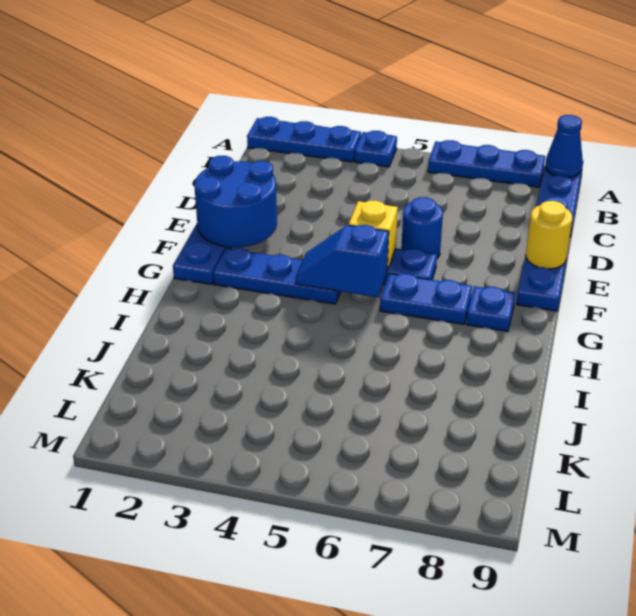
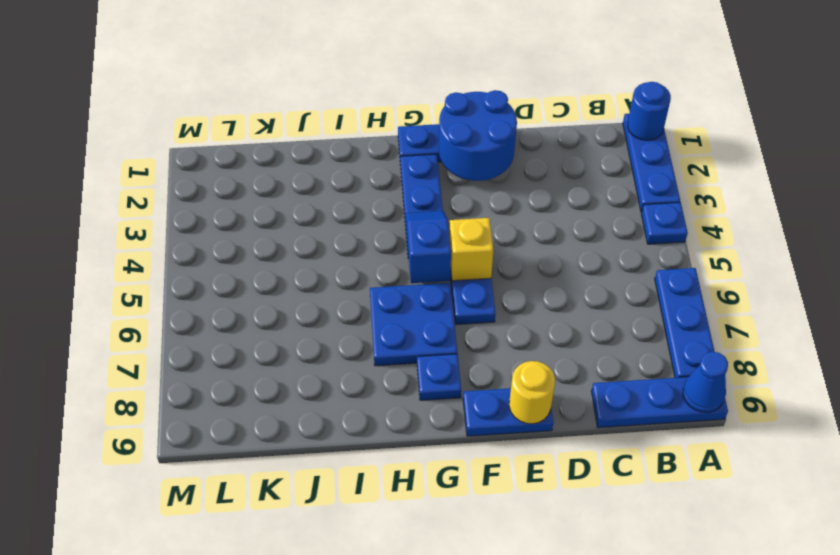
blue 1x1 round brick [401,197,443,258] -> blue 1x1 round brick moved to [628,82,671,140]
blue 1x2 plate [380,273,472,324] -> blue 2x2 plate [370,283,457,366]

